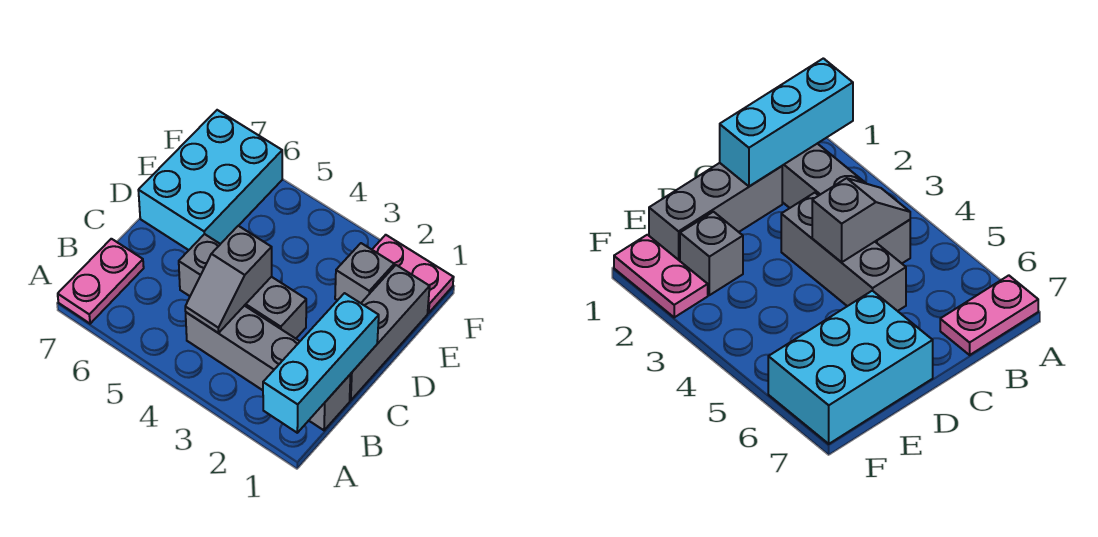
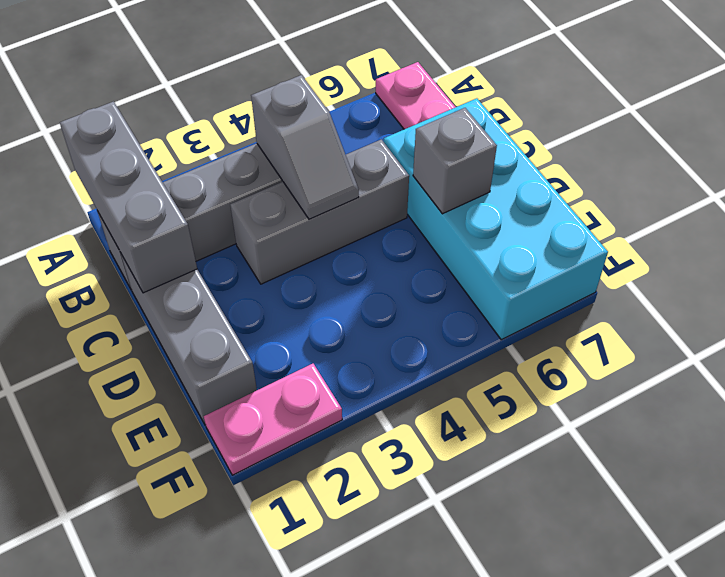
cyan 1x3 brick [263,293,379,433] -> grey 1x3 brick [60,102,197,293]
grey 1x2 slope [185,226,272,333] -> grey 1x2 slope turned to [251,75,359,219]
cyan 2x3 brick [138,110,282,250] -> cyan 2x4 brick [384,98,608,340]
grey 1x1 brick [335,243,394,303] -> grey 1x1 brick moved to [413,108,497,214]

